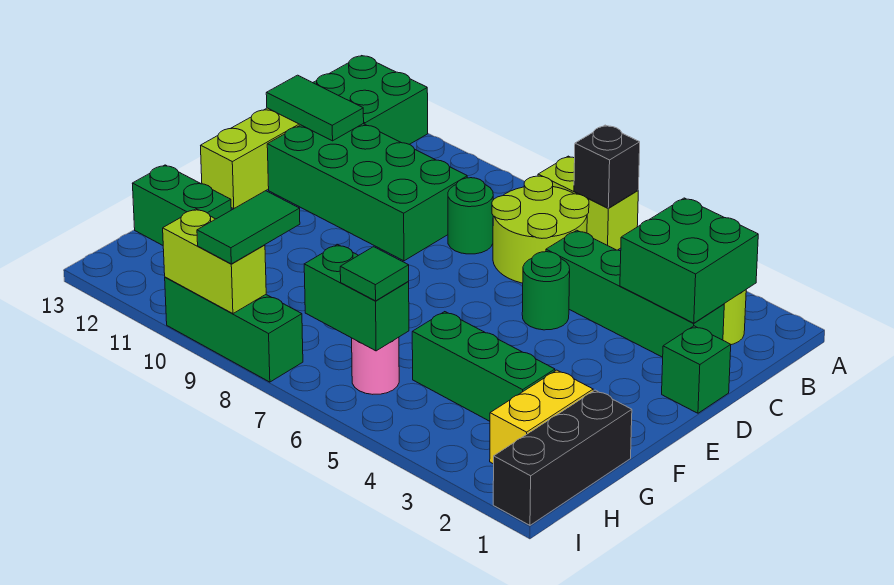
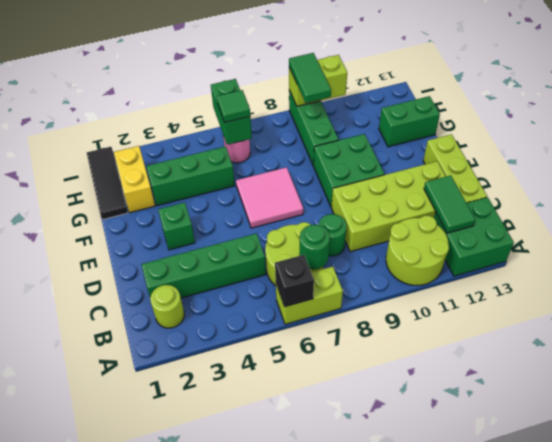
none -> lime 2x2 round brick [386,216,449,286]
green 2x2 brick [620,198,758,323] -> green 2x2 brick moved to [314,134,384,206]
green 2x4 brick [267,124,467,261] -> lime 2x4 brick [331,161,446,252]
green 1x2 tile [266,75,364,141] -> green 1x2 tile turned to [424,175,475,233]
green 1x1 brick [662,326,731,413] -> green 1x1 brick moved to [158,202,195,250]
green 1x1 round brick [522,252,570,330] -> green 1x1 round brick moved to [299,225,330,269]
none -> pink 2x2 tile [236,167,303,228]
black 1x3 brick [493,390,632,525] -> black 1x3 tile [87,147,128,220]
green 1x2 brick [304,244,409,351] -> green 1x2 brick turned to [211,79,252,145]
green 1x3 brick [165,277,303,382] -> green 1x3 brick turned to [289,90,339,166]

